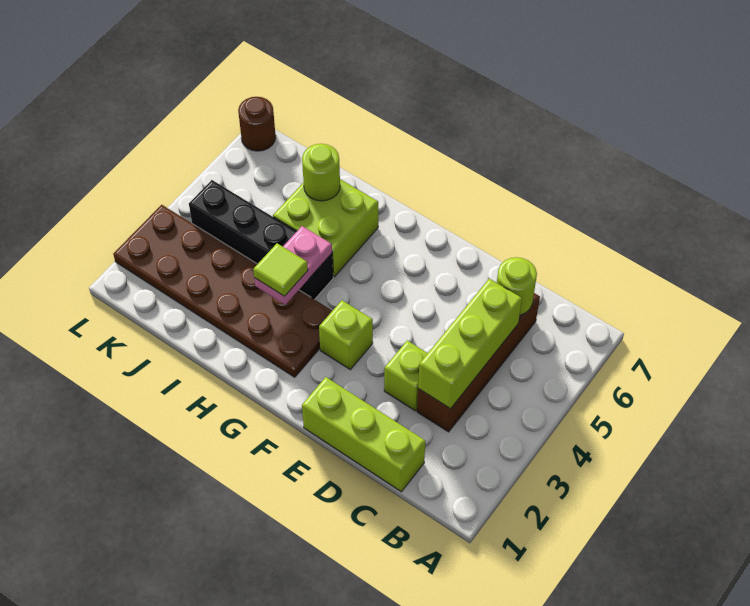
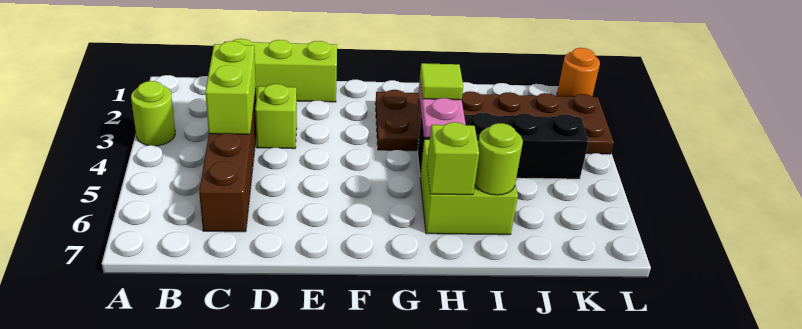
lime 1x3 brick [418,279,522,409] -> lime 1x2 brick [205,41,256,134]
lime 1x1 round brick [497,257,537,315] -> lime 1x1 round brick moved to [131,81,175,146]
lime 1x1 brick [319,300,373,370] -> lime 1x1 brick moved to [427,122,479,195]
none -> orange 1x1 round brick [557,48,600,96]
brown 1x1 round brick [238,97,276,151] -> none

